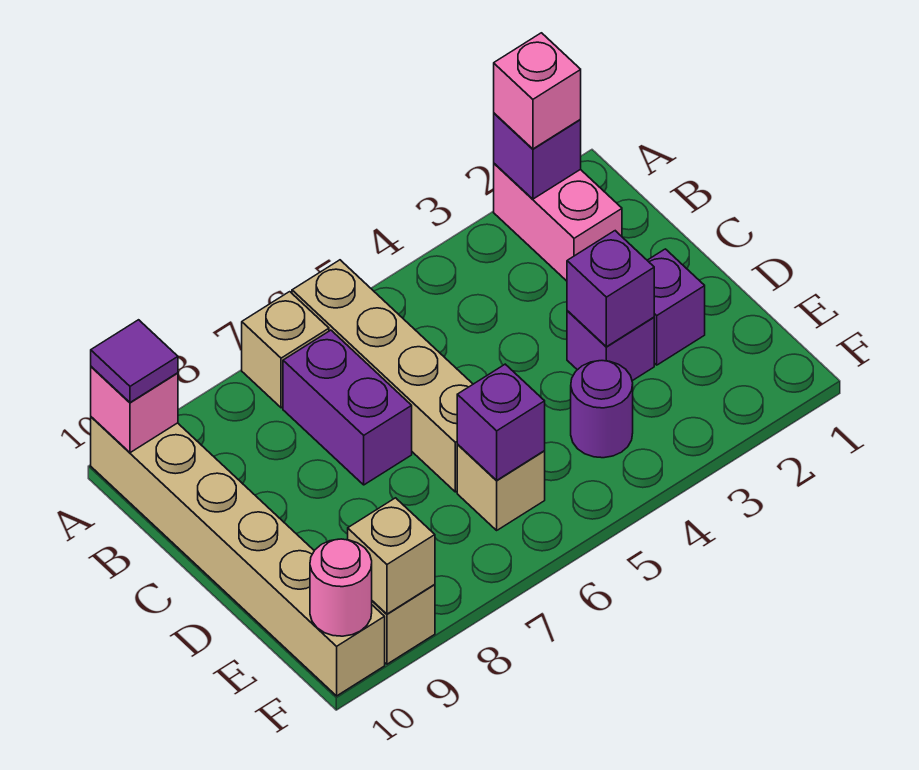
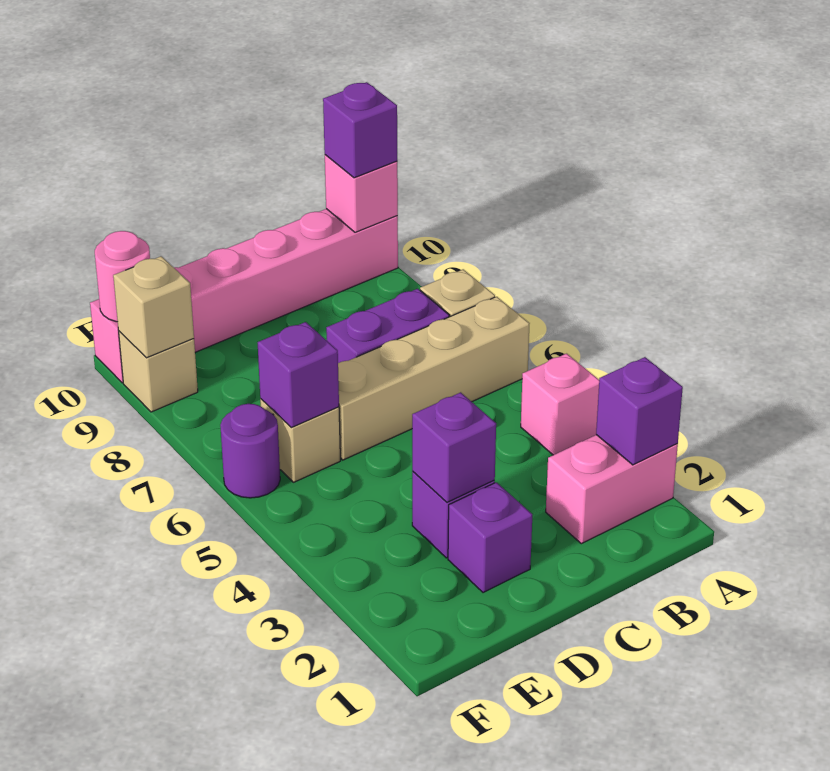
pink 1x1 brick [494,33,581,149] -> pink 1x1 brick moved to [521,354,599,455]
tan 1x6 brick [91,417,385,696] -> pink 1x6 brick [90,209,398,383]
purple 1x1 tile [91,320,178,402] -> purple 1x1 brick [323,82,397,178]
purple 1x1 round brick [571,361,633,458] -> purple 1x1 round brick moved to [220,404,280,498]

